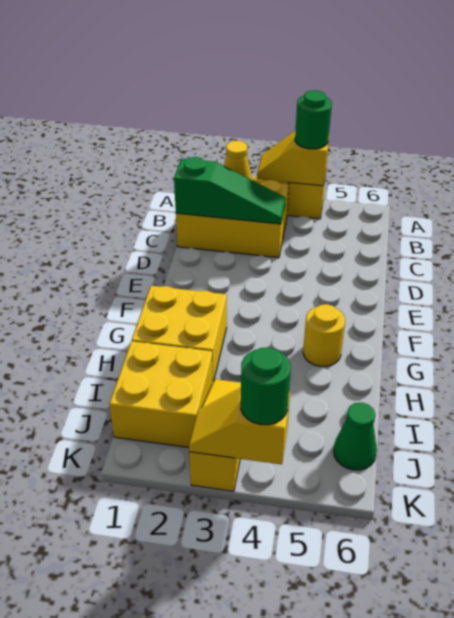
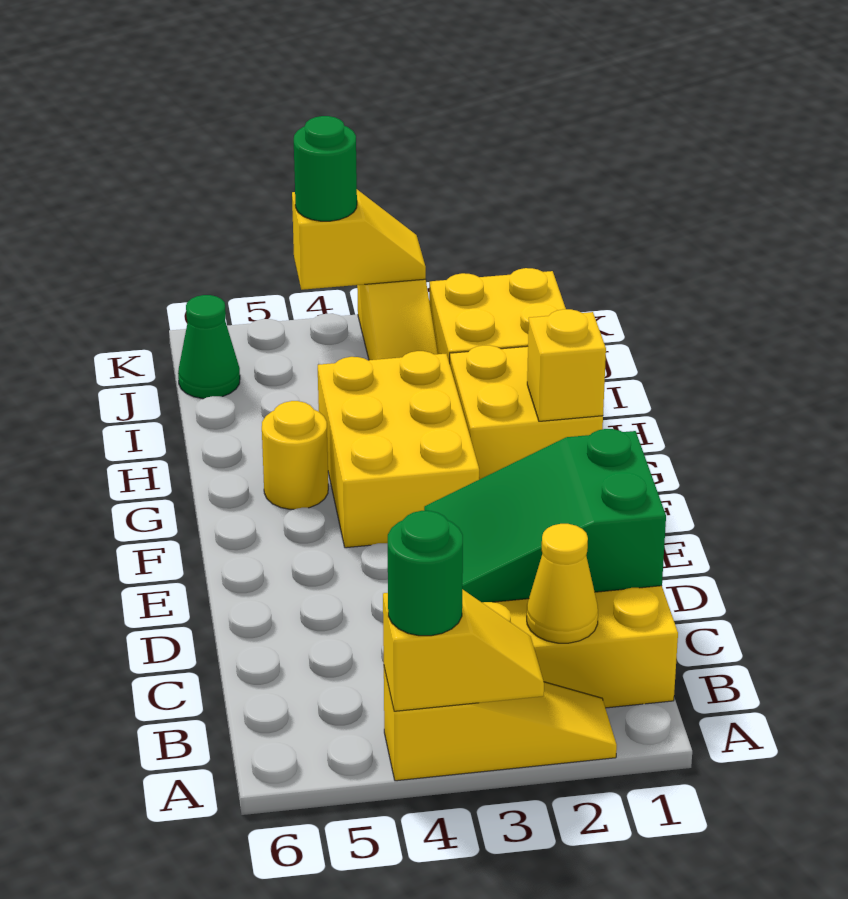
green 1x3 slope [174,157,285,224] -> green 2x3 slope [424,429,666,602]
none -> yellow 2x3 brick [318,351,479,548]
none -> yellow 1x1 brick [527,309,606,421]

